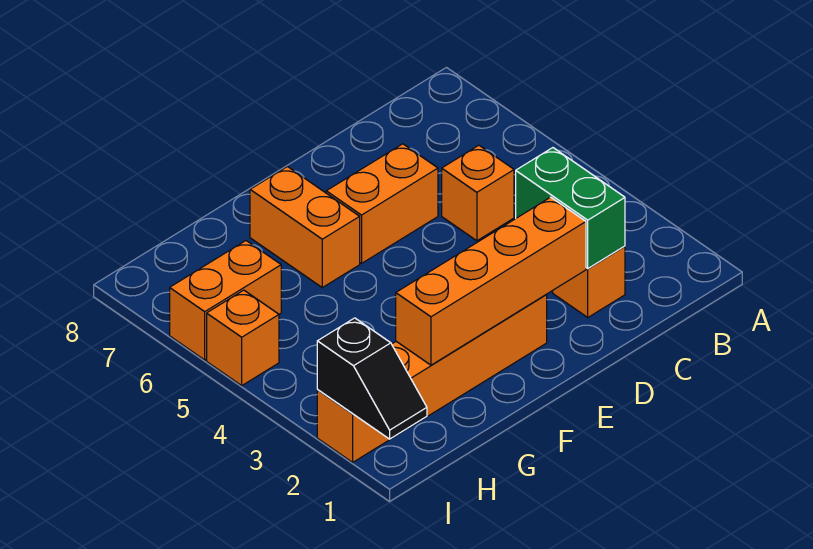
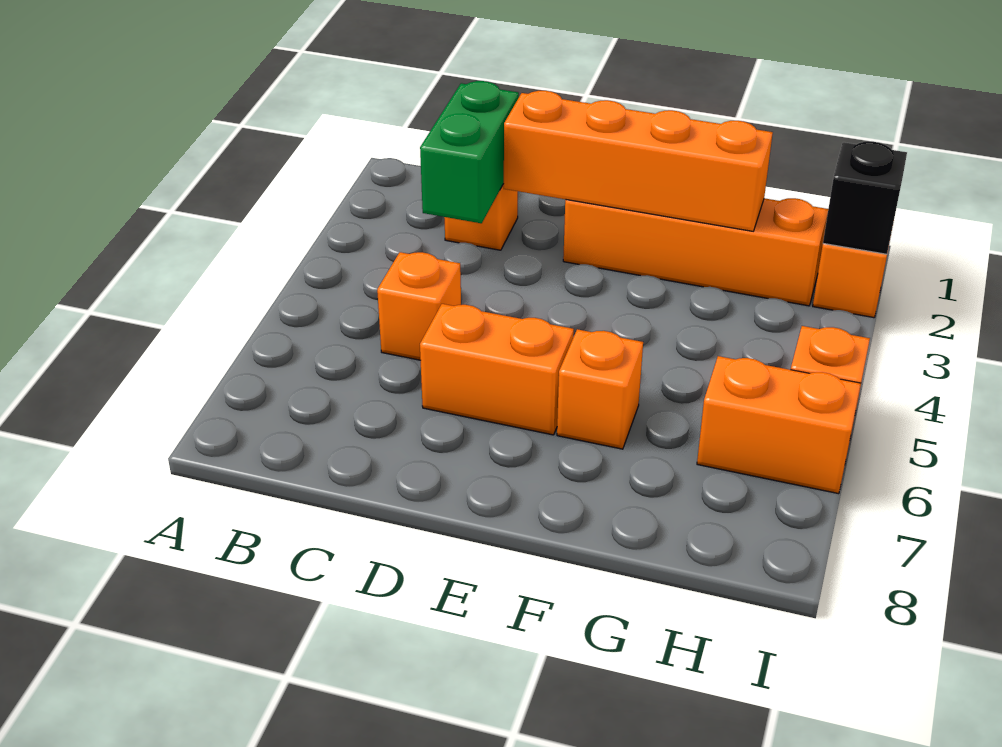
orange 1x2 brick [250,167,360,288] -> orange 1x1 brick [557,329,643,449]

